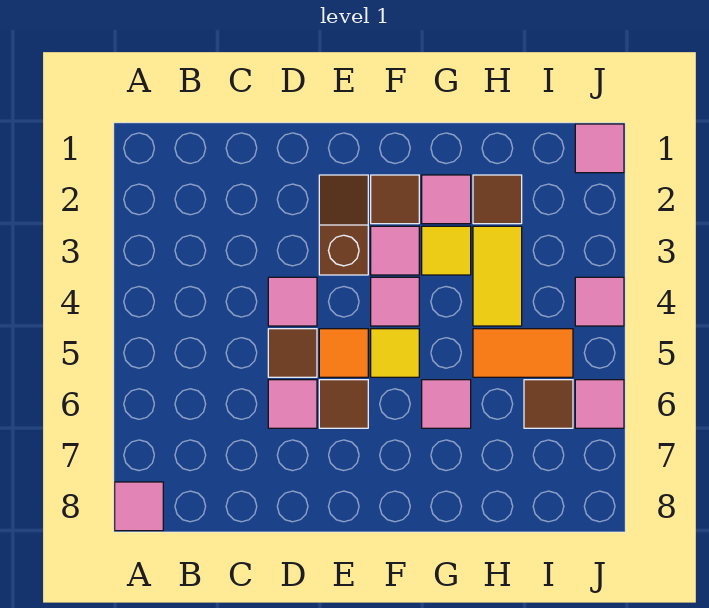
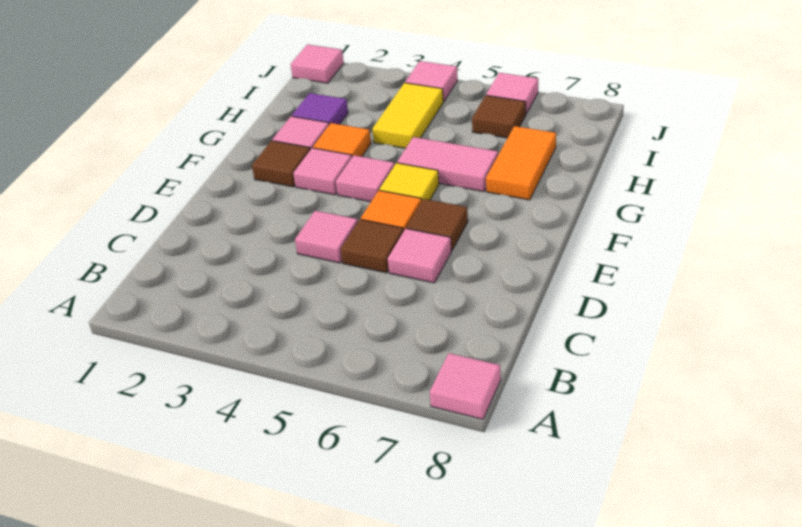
brown 1x2 slope [319,175,368,275] -> none
yellow 1x1 tile [422,226,471,275] -> orange 1x1 tile [313,123,371,157]
pink 1x1 tile [422,380,471,428] -> pink 1x2 tile [397,137,498,192]
brown 1x1 tile [473,175,522,224] -> purple 1x1 tile [292,93,348,124]
yellow 1x2 tile [473,226,522,326] -> yellow 1x2 tile turned to [372,83,443,148]
orange 1x2 tile [473,329,573,377] -> orange 1x2 tile moved to [486,126,556,200]

